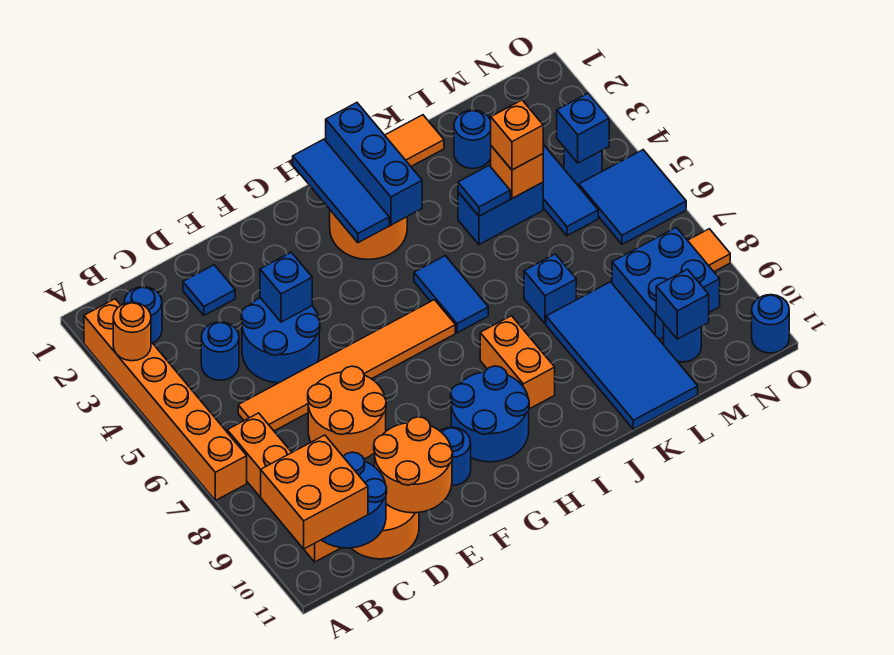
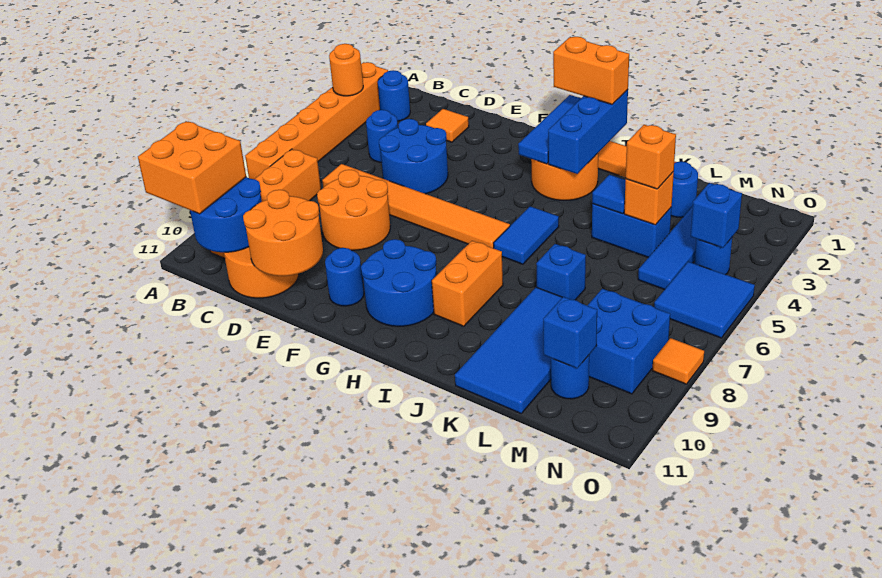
blue 1x1 tile [183,265,235,315] -> orange 1x1 tile [426,109,469,142]
blue 1x1 brick [260,252,312,322] -> none
none -> orange 1x2 brick [553,37,629,104]
blue 1x1 round brick [752,295,789,353] -> none

